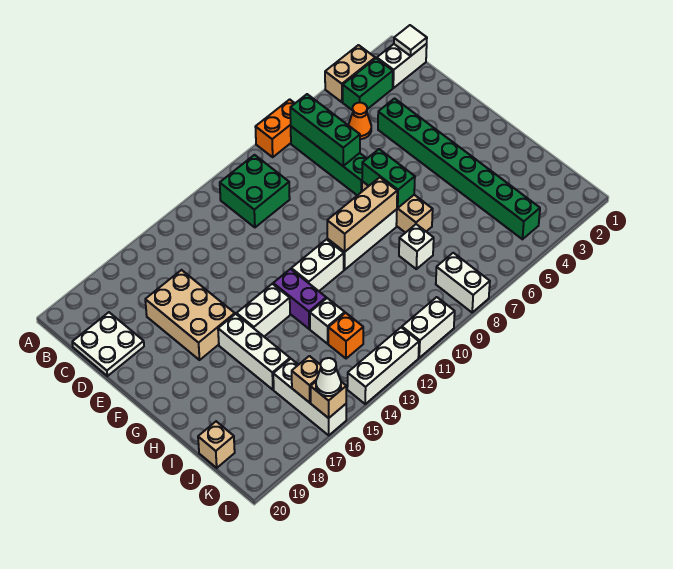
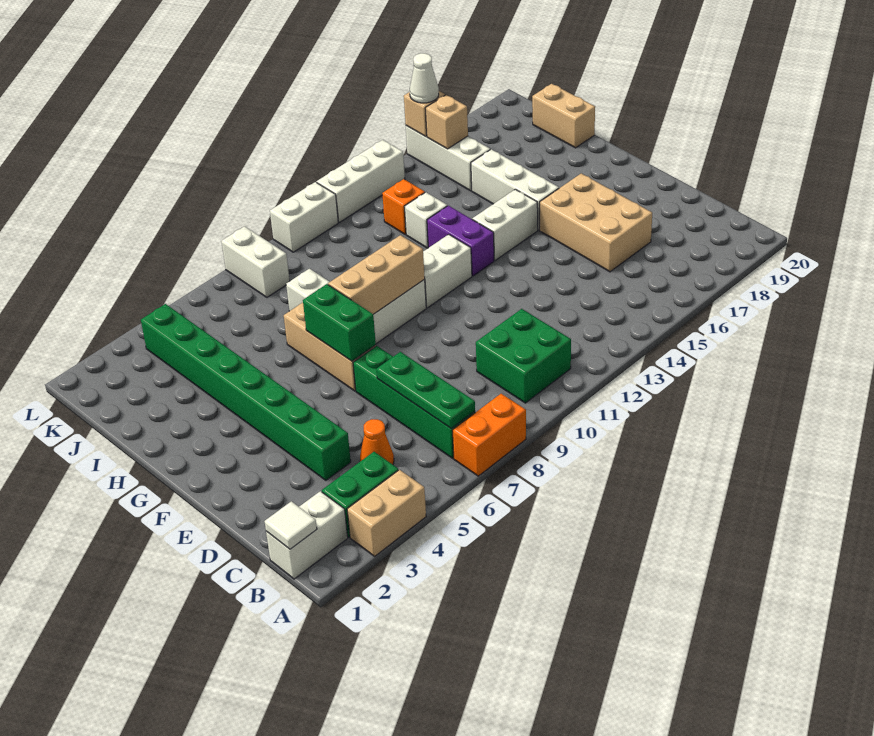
green 1x3 brick [290,94,360,166] -> green 1x3 plate [376,352,475,428]
white 2x2 plate [72,312,144,376] -> none
tan 1x1 brick [198,421,235,468] -> tan 1x2 brick [532,84,595,148]

